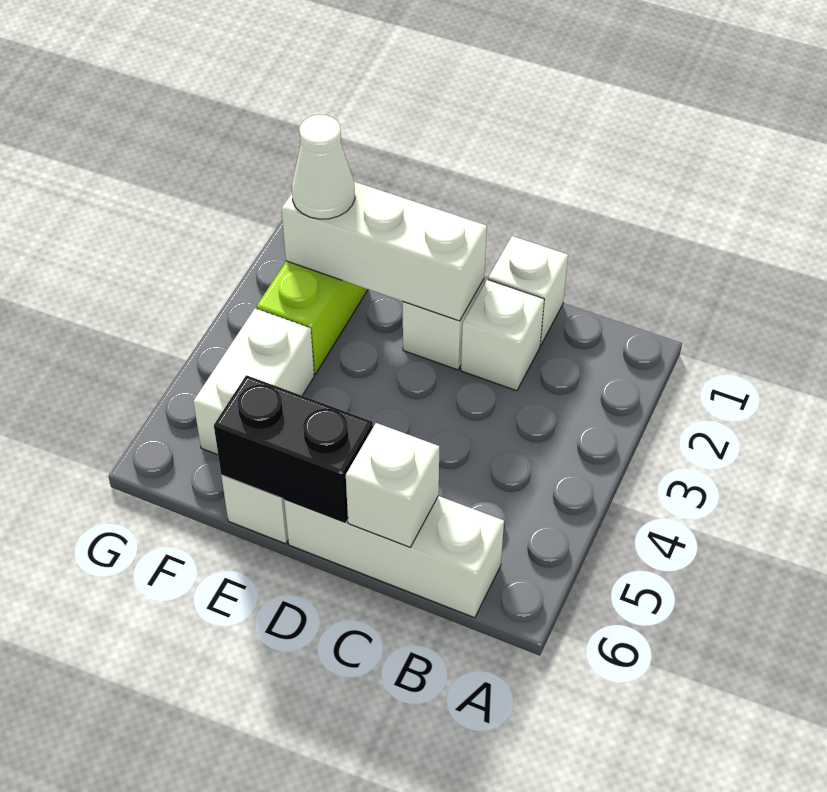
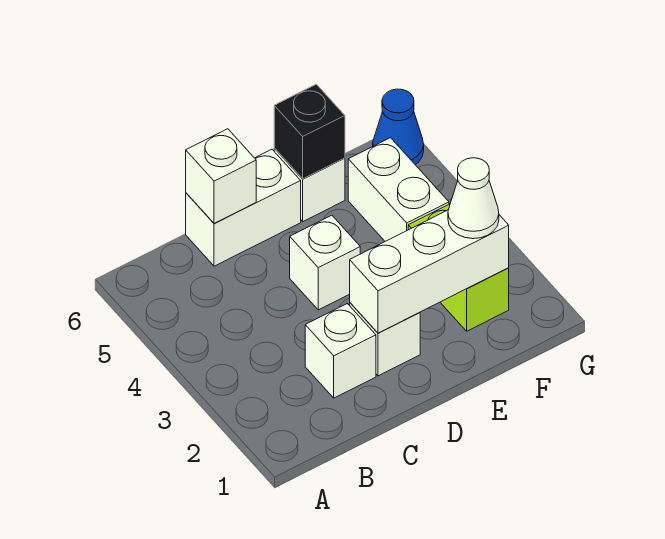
white 1x3 brick [284,496,504,618] -> white 1x2 brick [186,149,301,266]
white 1x1 brick [488,236,568,345] -> white 1x1 brick moved to [290,215,360,310]
black 1x2 brick [214,375,373,522] -> black 1x1 brick [274,84,345,179]
none -> blue 1x1 cone [373,89,424,164]

